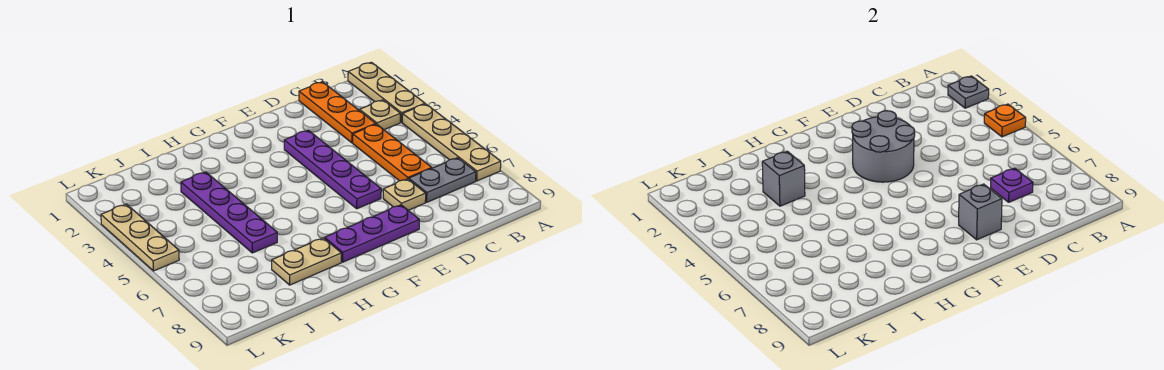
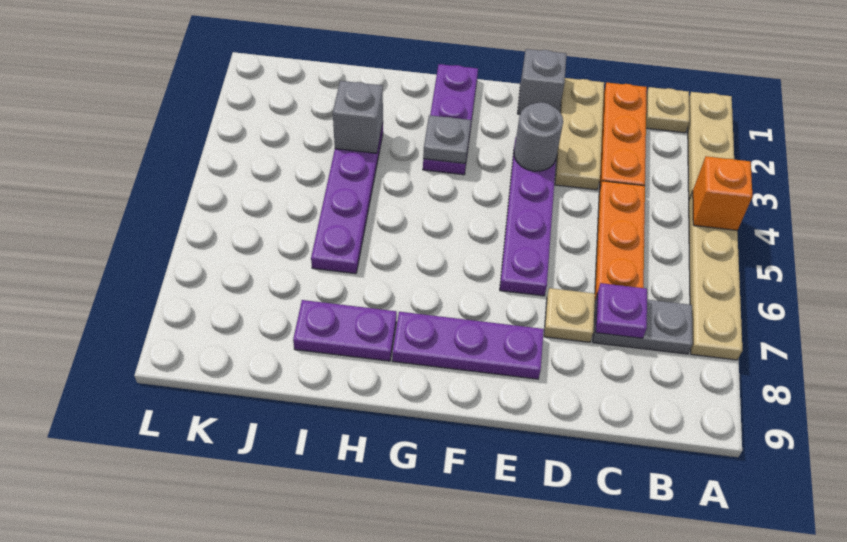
grey 1x1 plate [948,76,989,108] -> grey 1x1 plate moved to [423,115,471,163]
orange 1x1 plate [984,104,1026,137] -> orange 1x1 brick [693,156,753,230]
tan 1x1 plate [360,100,400,130] -> tan 1x1 plate moved to [646,87,689,133]
grey 2x2 round brick [852,111,915,182] -> grey 1x1 round brick [514,102,563,171]
grey 1x1 brick [959,184,1002,240] -> grey 1x1 brick moved to [518,49,567,114]
none -> purple 1x3 plate [423,64,478,175]
tan 1x2 plate [272,238,341,285] -> purple 1x2 plate [293,300,397,361]
tan 1x3 plate [101,204,179,271] -> tan 1x3 plate moved to [555,78,604,190]

